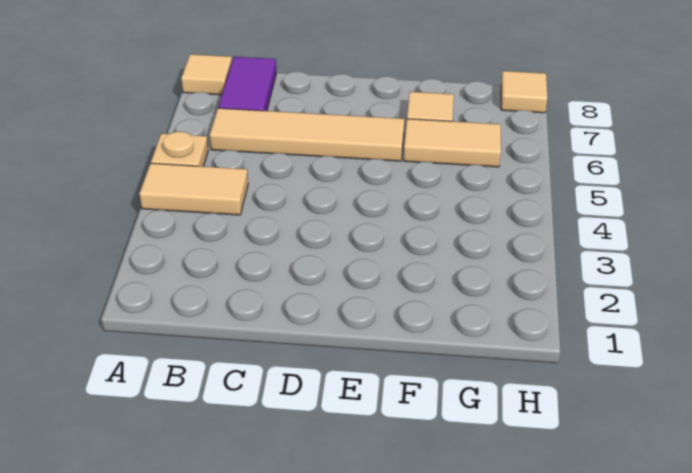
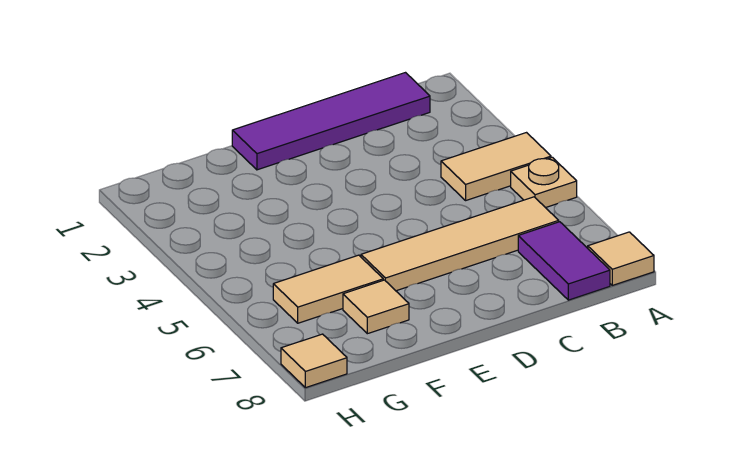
none -> purple 1x4 tile [232,73,430,170]

